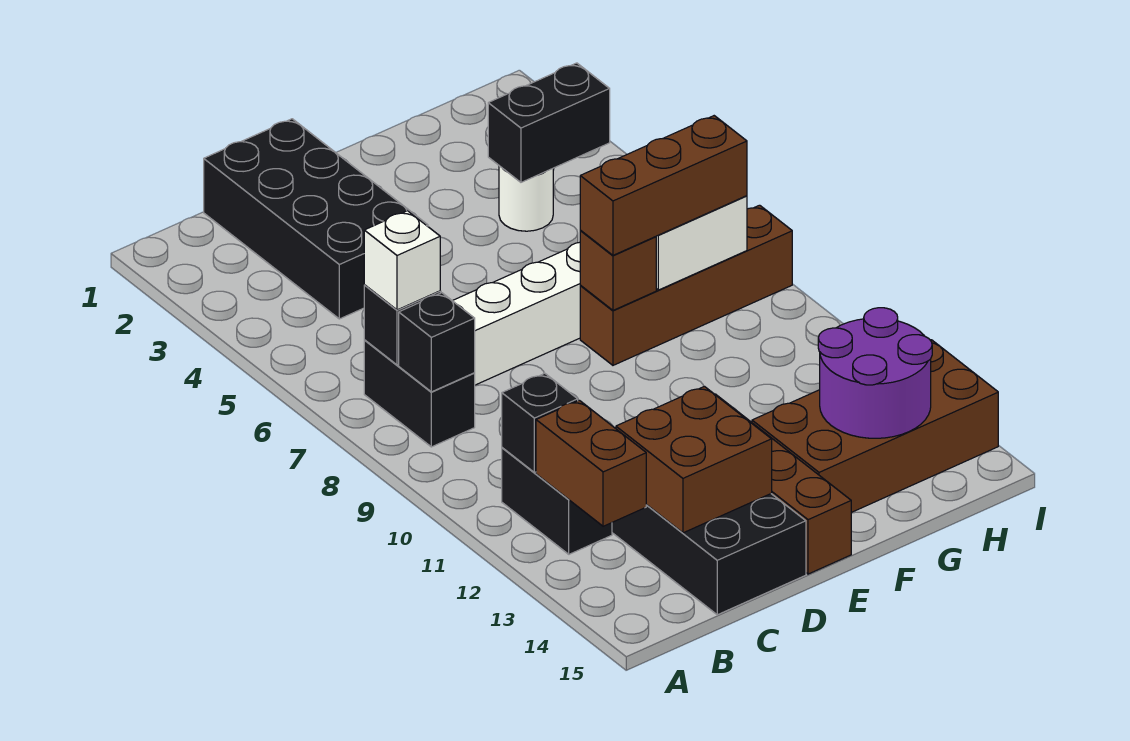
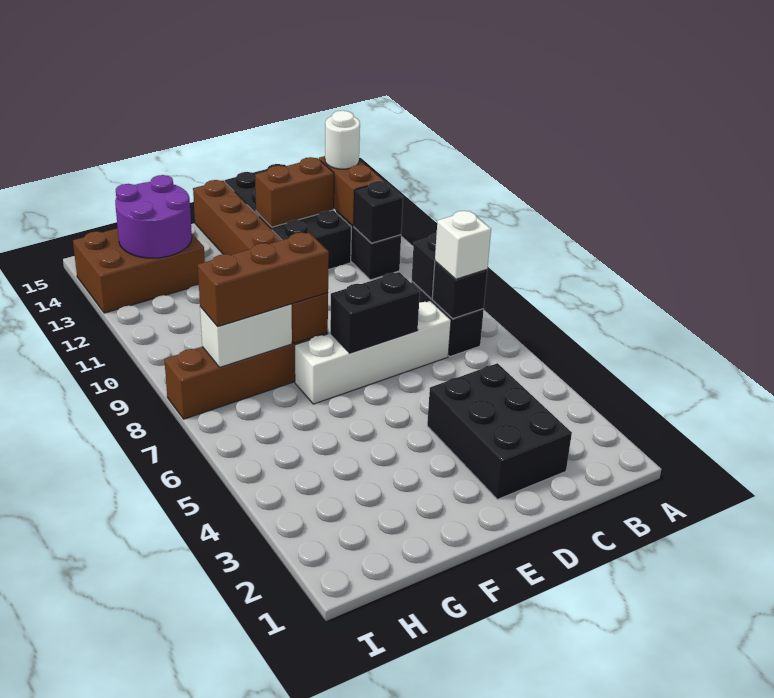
black 2x4 brick [204,119,428,319] -> black 2x3 brick [427,363,572,499]
brown 2x2 brick [616,386,772,533] -> brown 1x2 brick [255,157,334,227]
brown 2x4 brick [752,340,998,513] -> brown 2x3 brick [73,228,205,313]
white 1x1 round brick [499,166,553,231] -> white 1x1 round brick moved to [325,111,360,169]
black 1x2 brick [488,63,610,182] -> black 1x2 brick moved to [330,272,420,353]

